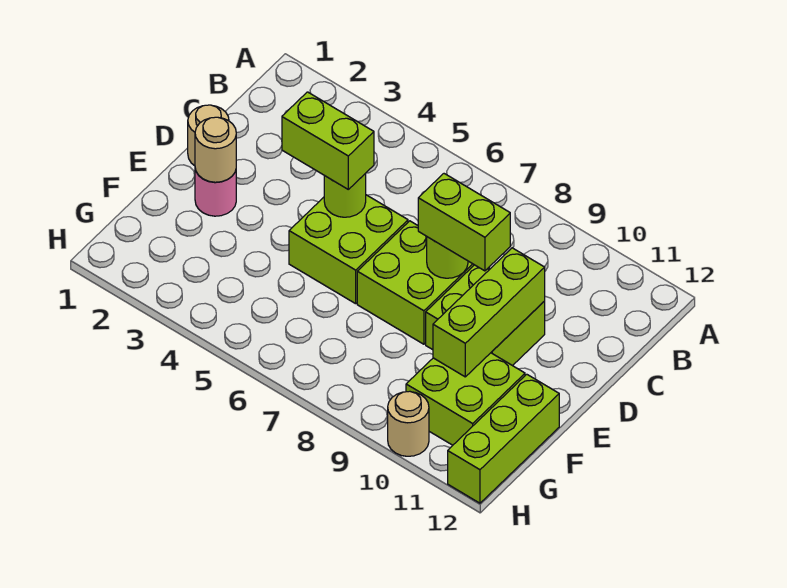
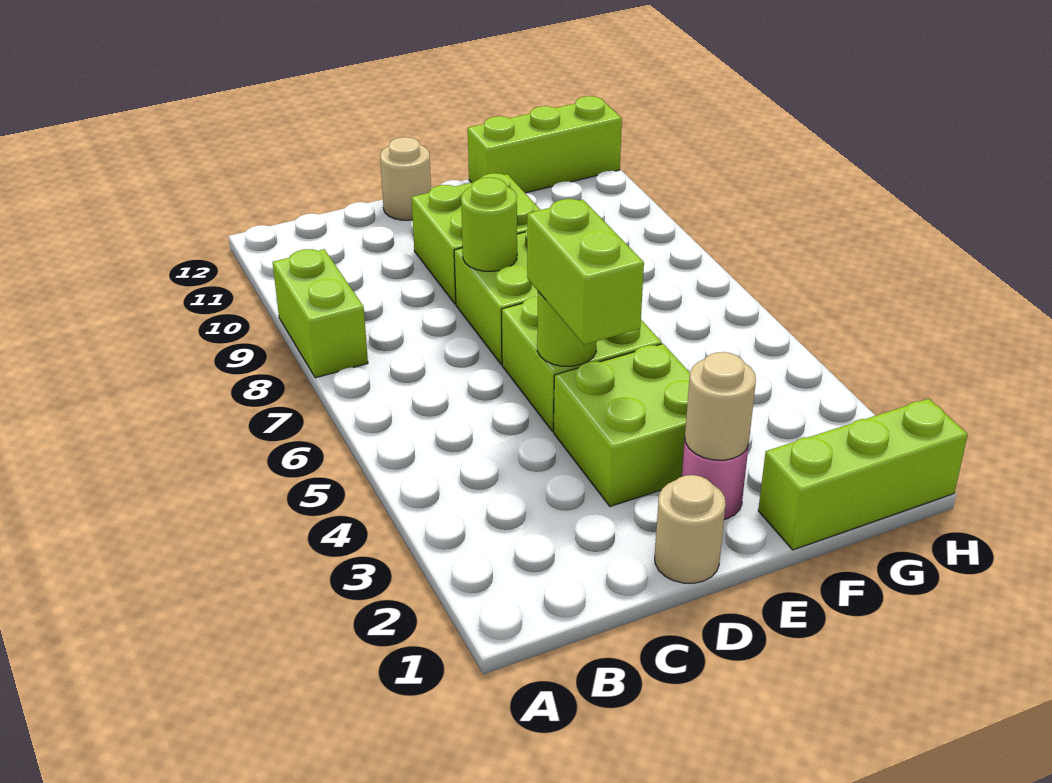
lime 1x2 brick [418,174,510,271] -> lime 1x2 brick moved to [273,249,368,378]
lime 1x3 brick [433,248,545,377] -> lime 1x3 brick moved to [758,399,968,550]
lime 2x2 brick [406,353,525,445] -> lime 2x2 brick moved to [554,344,690,507]
tan 1x1 round brick [388,391,429,456] -> tan 1x1 round brick moved to [380,137,431,220]

